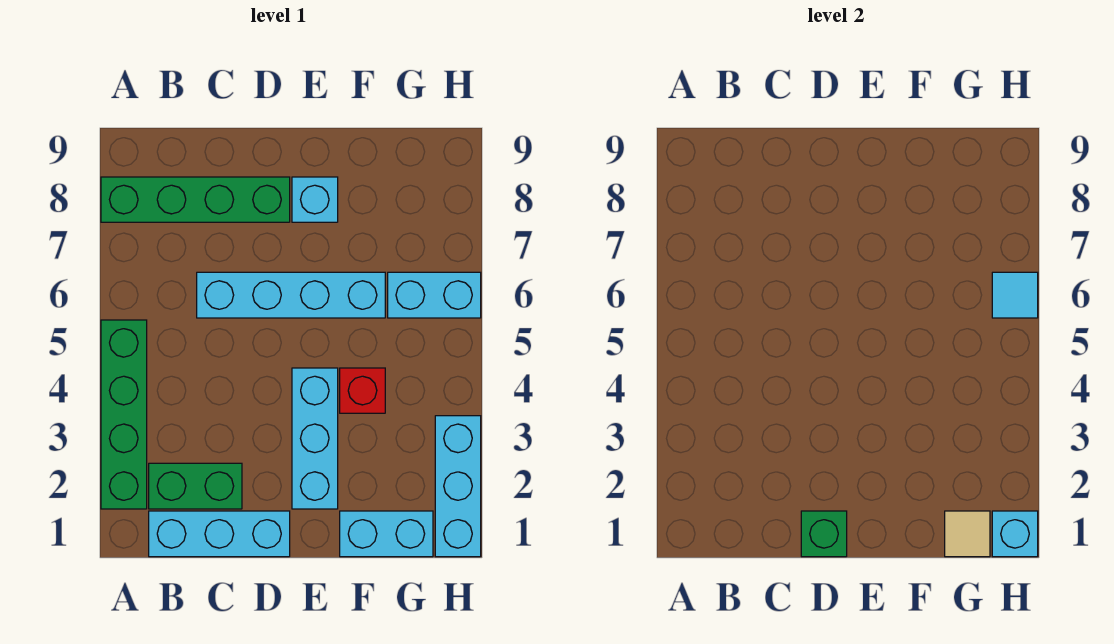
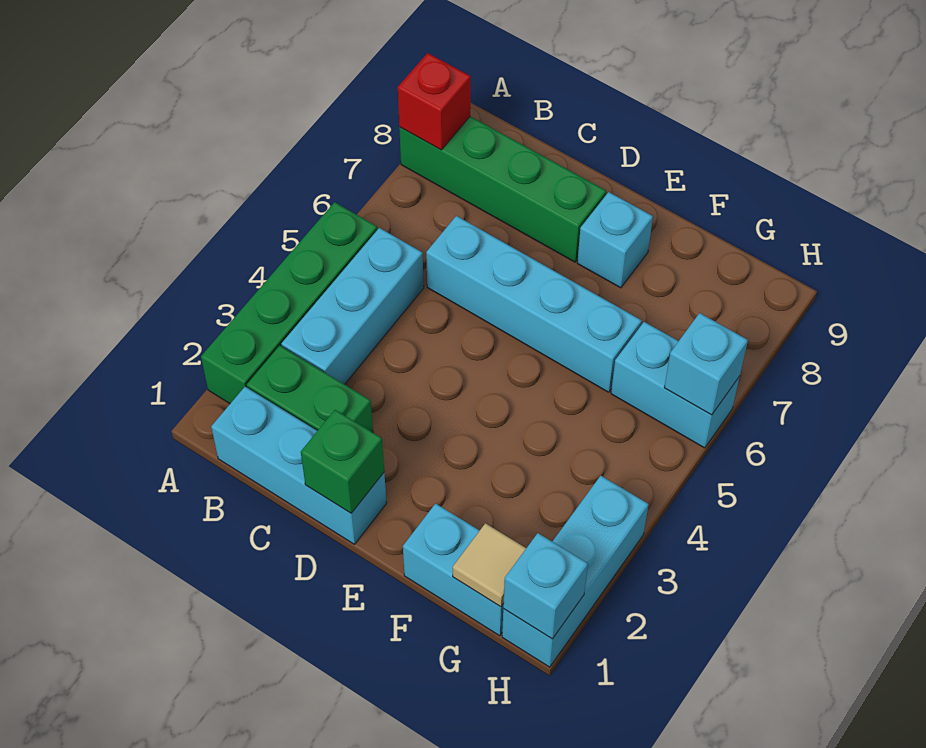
cyan 1x3 brick [292,368,338,509] -> cyan 1x3 brick moved to [281,228,424,384]
red 1x1 brick [340,368,385,413] -> red 1x1 brick moved to [398,53,471,150]
cyan 1x1 tile [992,272,1038,318] -> cyan 1x1 brick [664,313,748,415]

